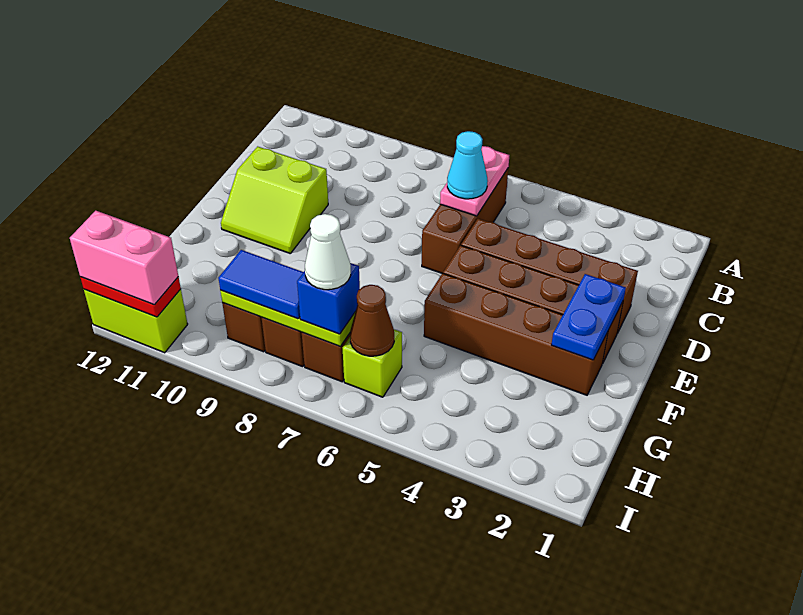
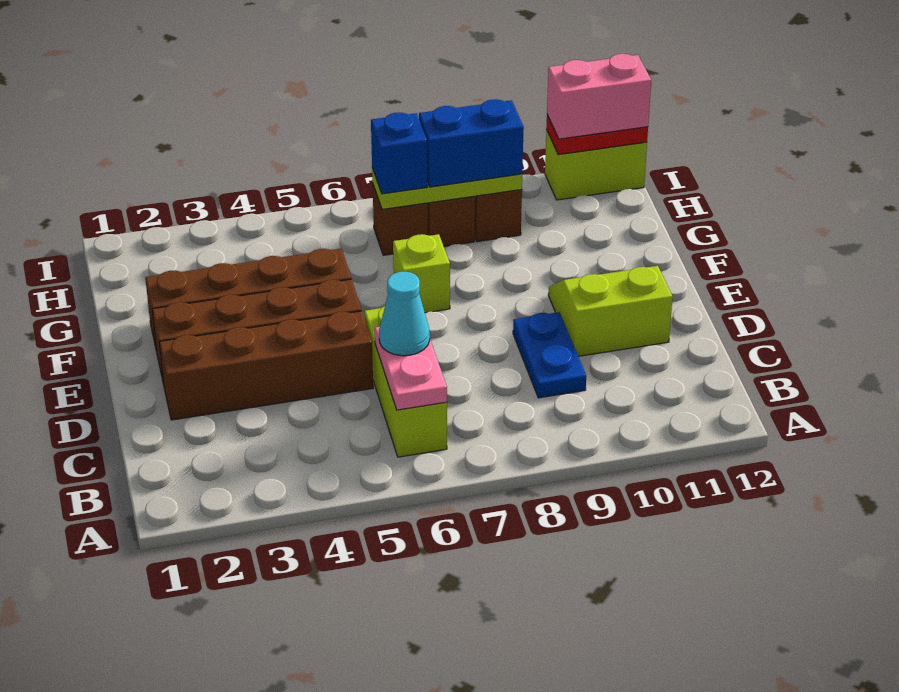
brown 1x3 brick [422,169,508,273] -> lime 1x3 brick [364,306,447,457]
blue 1x2 plate [552,274,626,360] -> blue 1x2 plate moved to [513,312,586,398]
lime 1x1 brick [343,329,402,397] -> lime 1x1 brick moved to [393,234,450,313]
brown 1x1 cone [350,285,394,356] -> none
white 1x1 cone [305,214,351,290] -> none
blue 1x2 tile [218,250,303,319] -> blue 1x2 brick [419,99,524,187]

